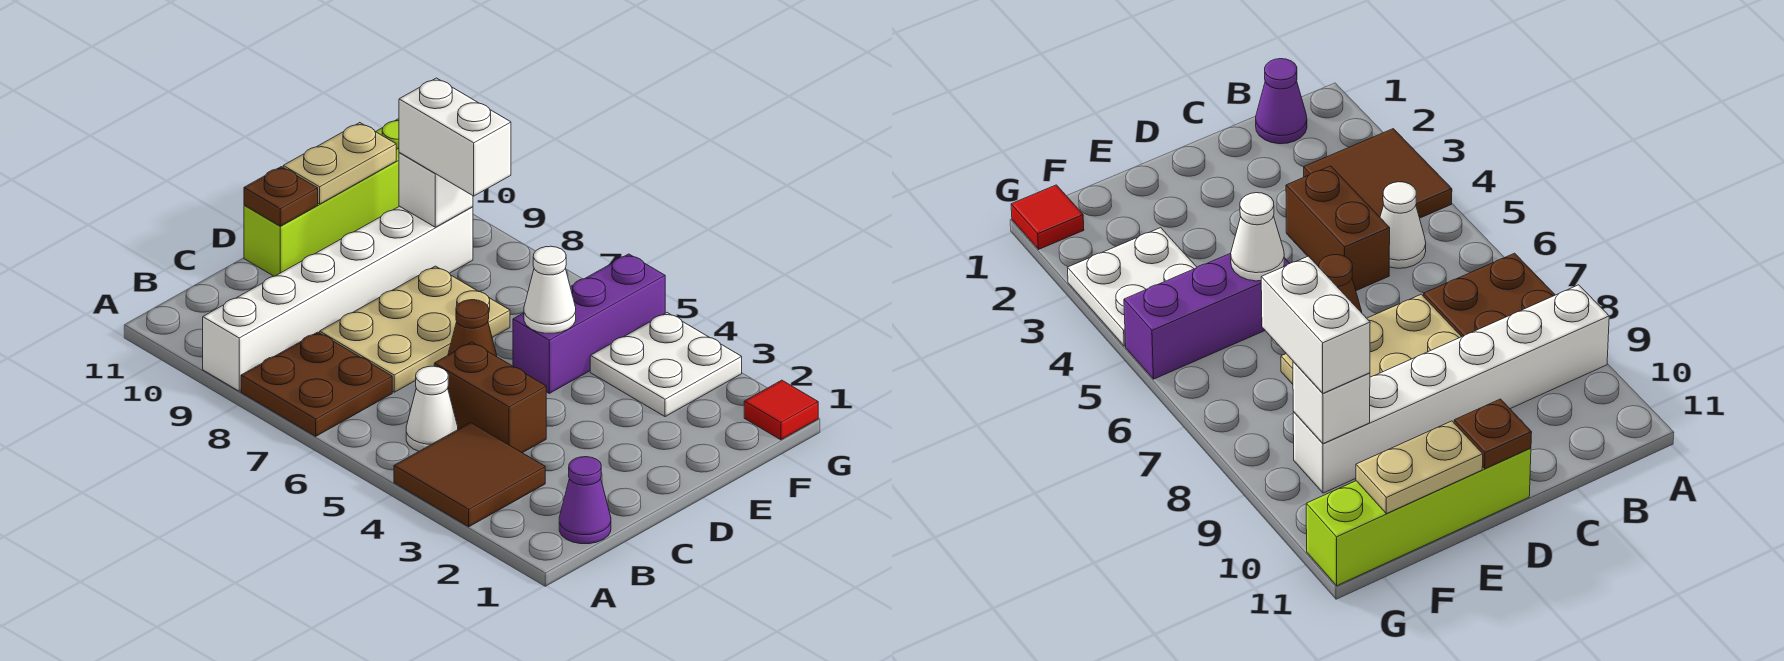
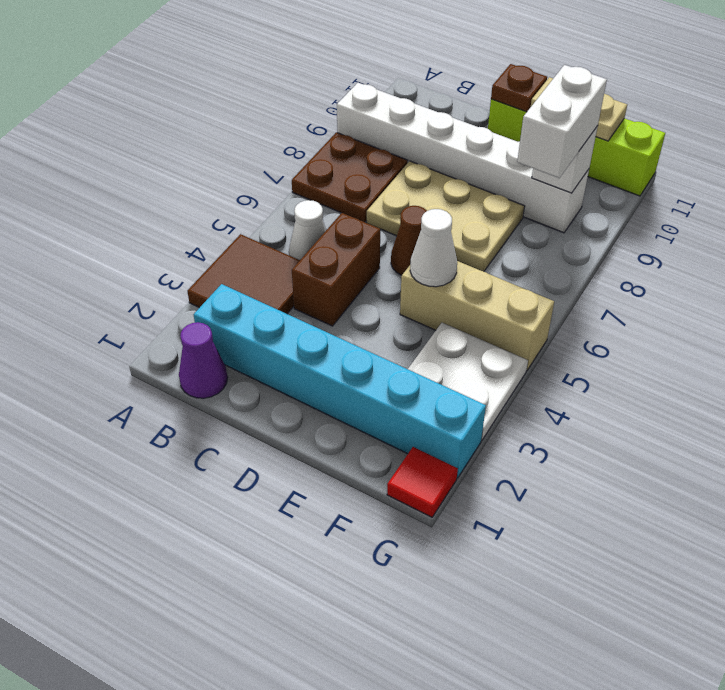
none -> cyan 1x6 brick [194,284,486,478]
purple 1x3 brick [513,254,665,393] -> tan 1x3 brick [400,261,554,371]

